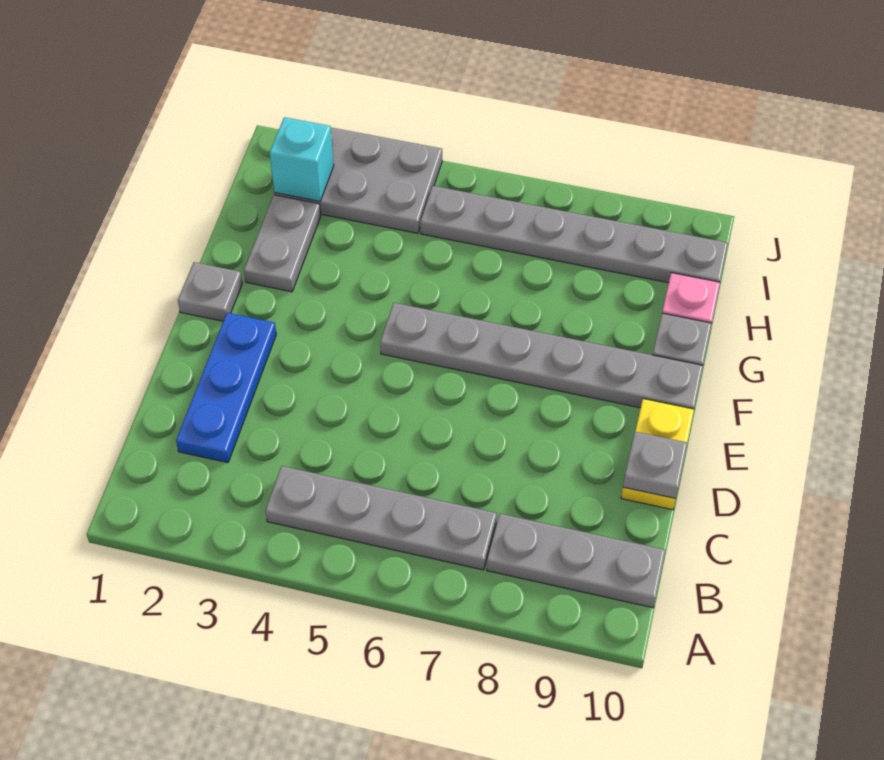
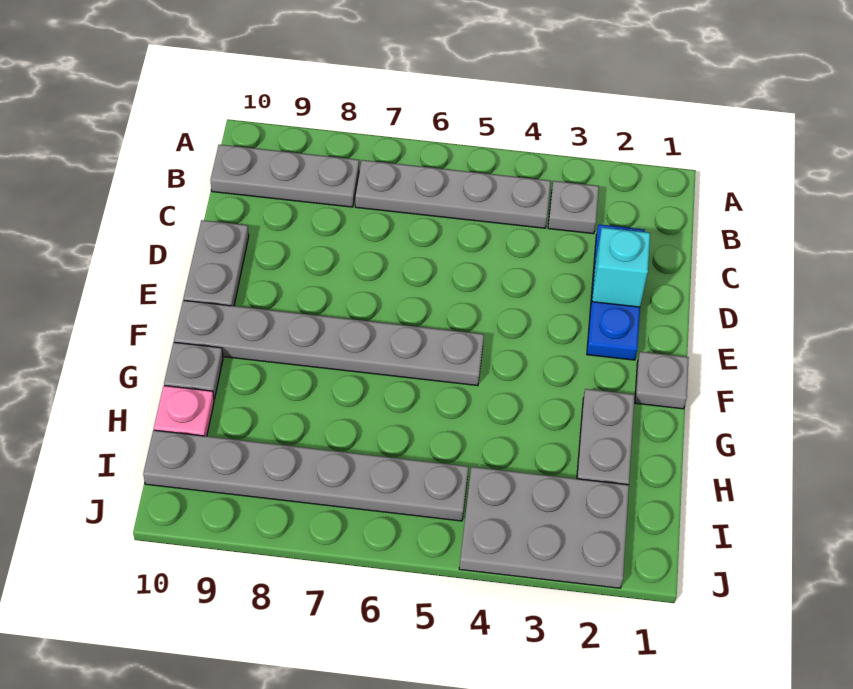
yellow 1x2 plate [621,399,694,510] -> grey 1x2 plate [183,220,249,306]
grey 1x1 plate [623,432,688,498] -> grey 1x1 plate moved to [548,181,599,234]
cyan 1x1 brick [270,117,334,201] -> cyan 1x1 brick moved to [592,228,650,307]

